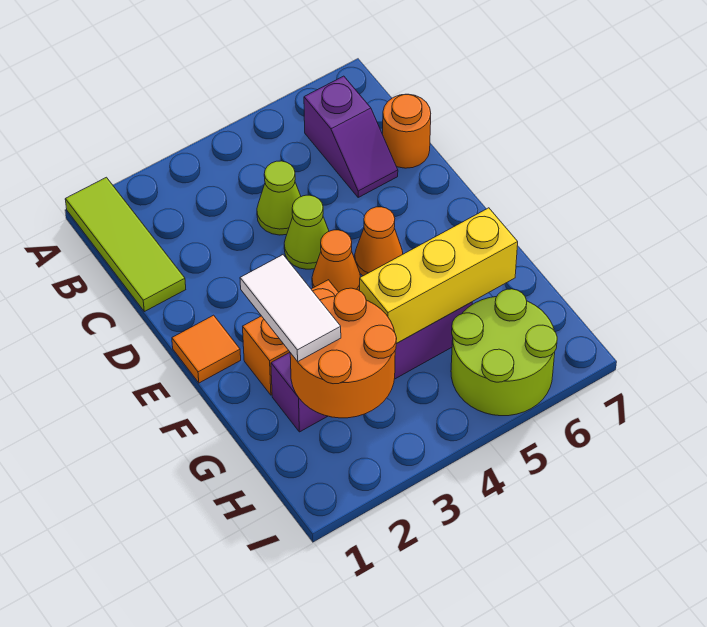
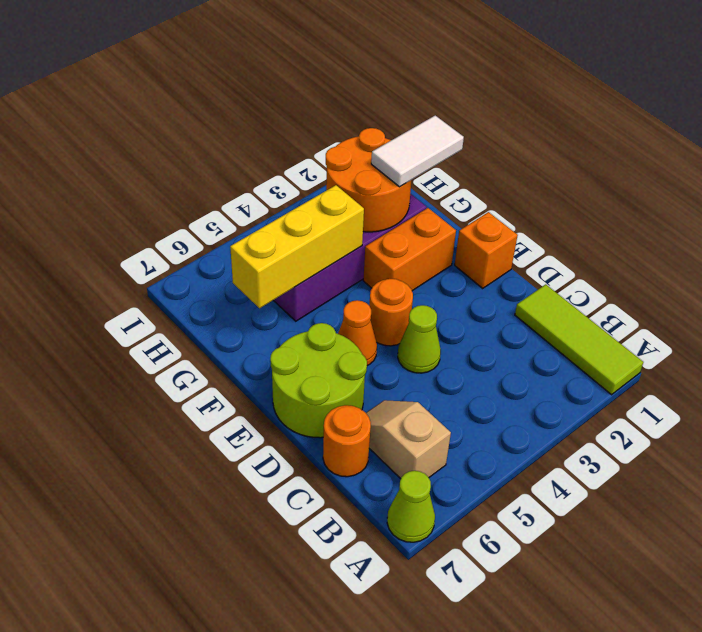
purple 1x2 slope [304,76,398,197] -> tan 1x2 slope [366,400,451,479]
lime 1x1 cone [257,161,301,235] -> lime 1x1 cone moved to [387,471,435,542]
orange 1x1 tile [172,315,241,383] -> orange 1x1 brick [455,212,518,288]
orange 1x1 cone [312,230,360,292] -> orange 1x1 round brick [369,279,413,346]
white 1x2 tile [240,255,341,362] -> white 1x2 tile turned to [371,116,464,187]
lime 2x2 round brick [451,289,557,416] -> lime 2x2 round brick moved to [270,323,367,438]

